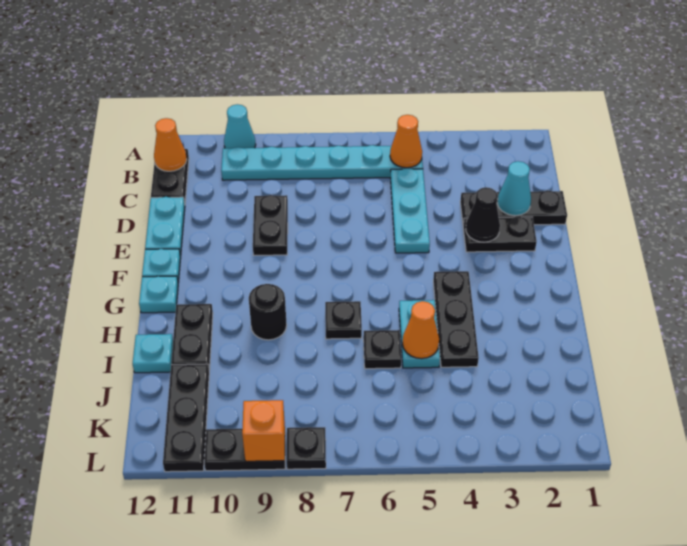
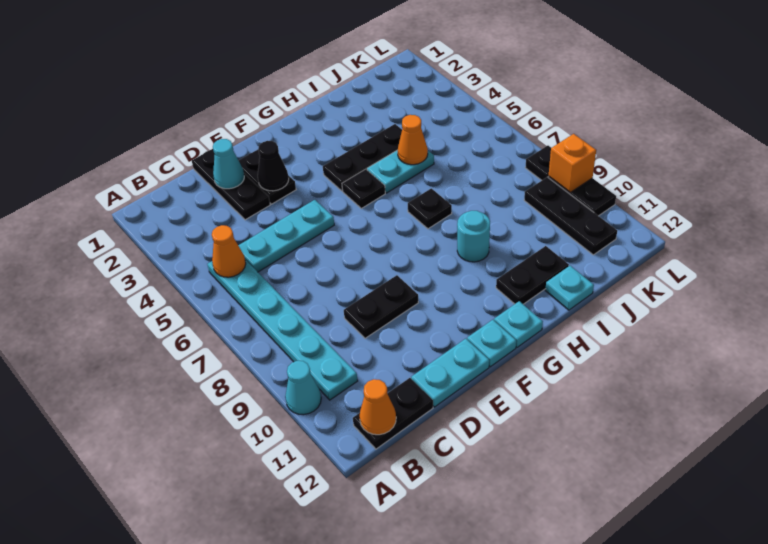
black 1x1 round brick [249,284,287,340] -> cyan 1x1 round brick [457,211,490,262]
black 1x1 plate [363,330,401,369] -> black 1x1 plate moved to [342,169,385,208]
black 1x3 plate [163,364,209,472] -> black 1x3 plate turned to [524,177,617,255]

